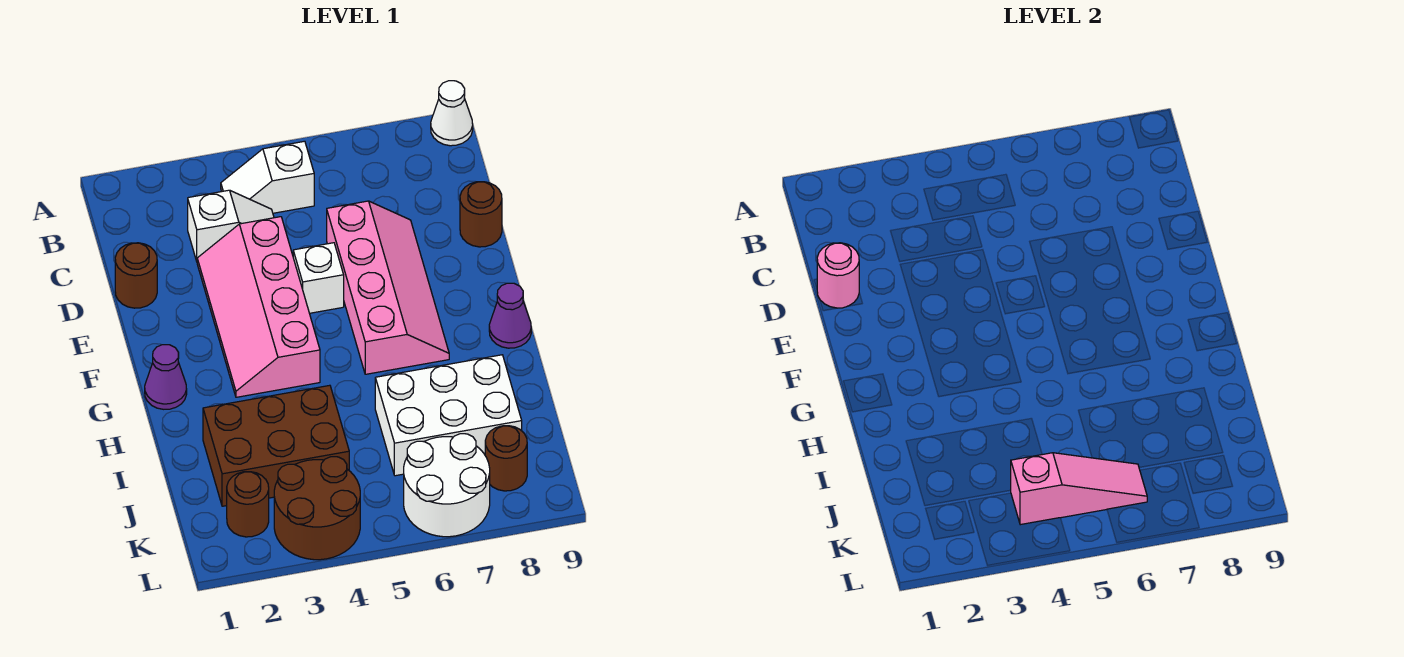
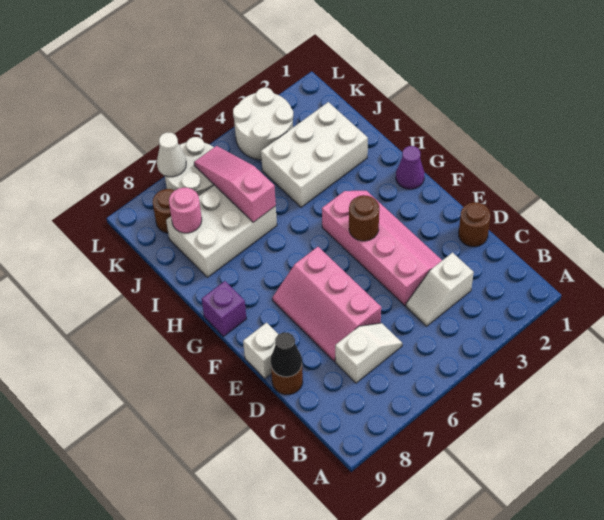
white 1x1 cone [431,81,473,146] -> white 1x1 cone moved to [157,133,186,177]
white 1x2 slope [221,141,314,213] -> white 1x2 slope moved to [335,323,402,383]
pink 1x1 round brick [817,243,859,308] -> pink 1x1 round brick moved to [169,188,202,233]
pink 2x4 slope [327,201,449,374] -> pink 2x3 slope [272,247,381,362]
none -> black 1x1 cone [271,332,302,377]
white 1x1 brick [293,243,344,313] -> white 1x1 brick moved to [243,323,278,379]
purple 1x1 cone [489,283,531,348] -> purple 1x1 brick [202,281,246,336]
brown 2x3 brick [203,385,349,506] -> white 2x3 brick [261,102,368,207]
brown 1x1 round brick [227,472,269,537] -> brown 1x1 round brick moved to [349,195,379,241]
brown 2x2 round brick [274,457,360,560] -> white 2x2 round brick [233,88,293,160]
pink 1x3 slope [1010,453,1147,525] -> pink 1x3 slope turned to [194,146,276,222]

